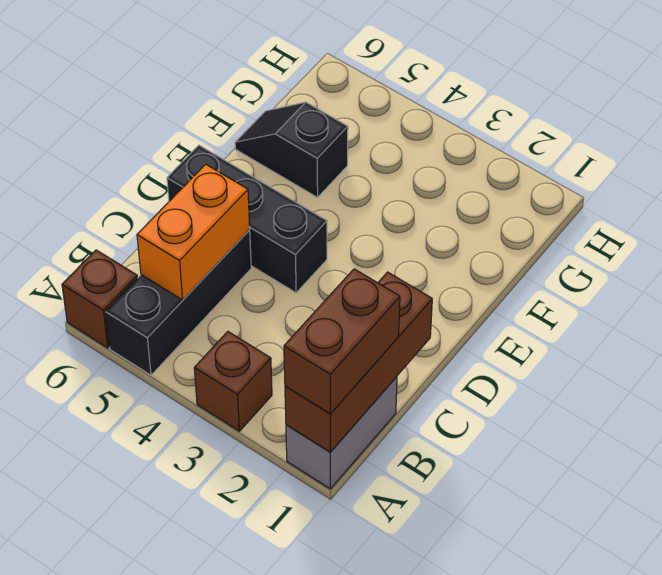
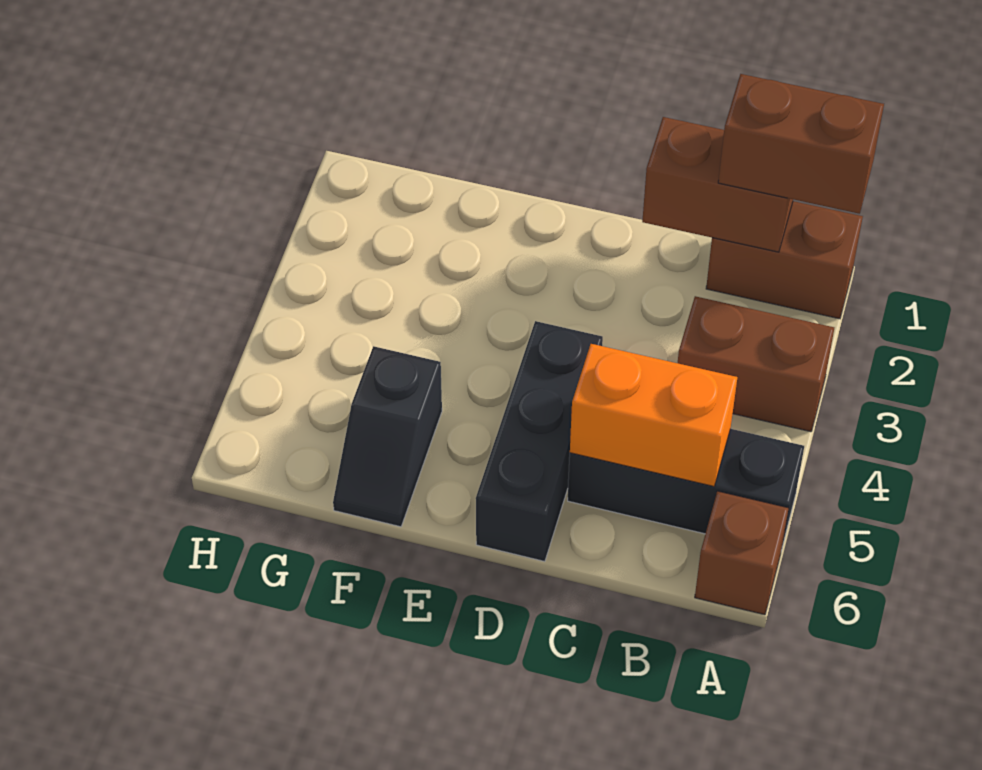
grey 1x2 brick [286,377,397,489] -> brown 1x2 brick [706,201,863,319]
brown 1x3 brick [285,272,432,452] -> brown 1x2 brick [642,117,793,252]
brown 1x1 brick [194,332,272,431] -> brown 1x2 brick [678,296,834,432]

